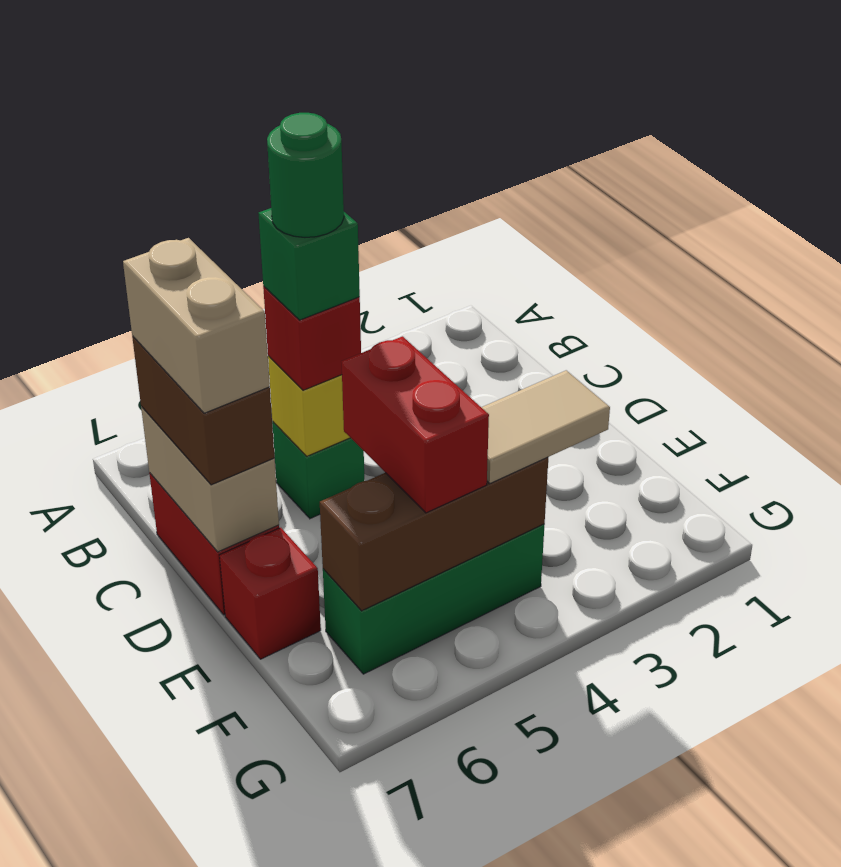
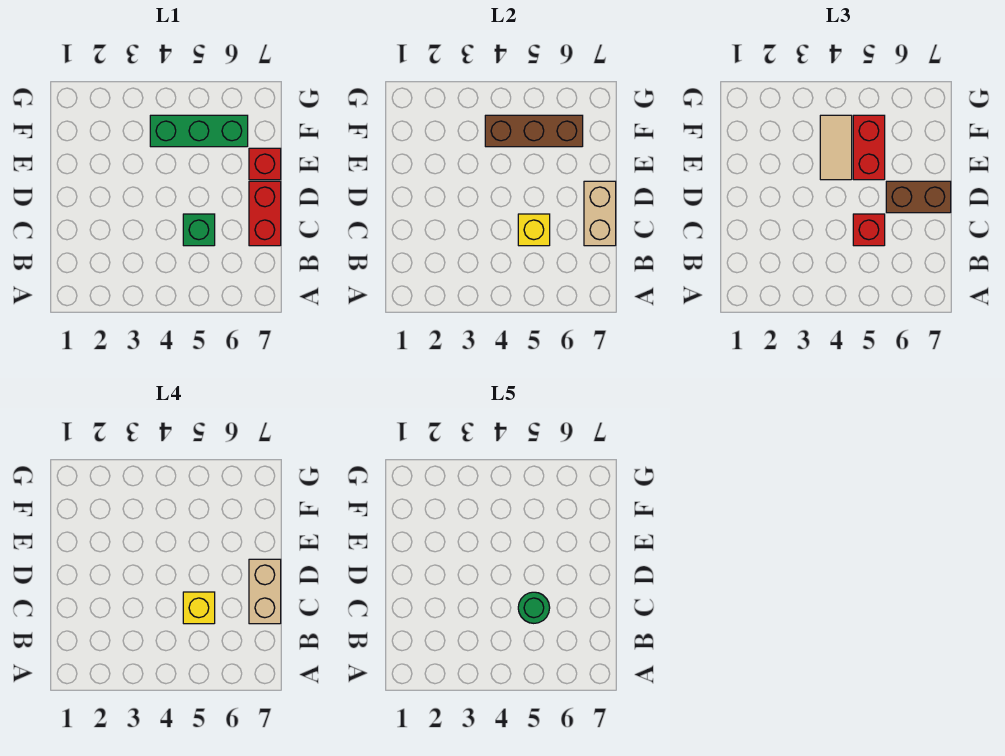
green 1x1 brick [258,208,360,320] -> yellow 1x1 brick [183,592,215,624]
brown 1x2 brick [132,336,275,485] -> brown 1x2 brick turned to [886,181,951,213]
tan 1x2 tile [481,370,610,483] -> tan 1x2 tile turned to [820,115,852,180]

